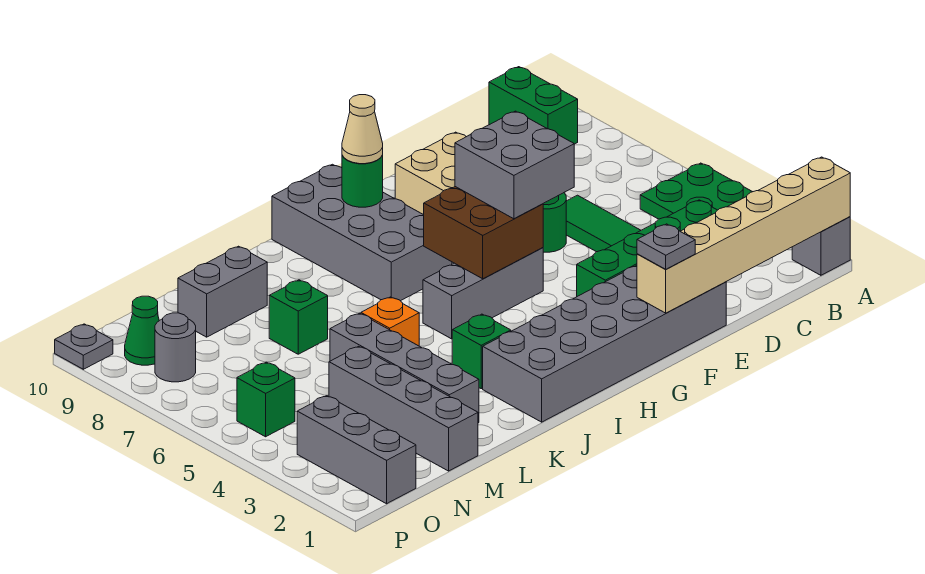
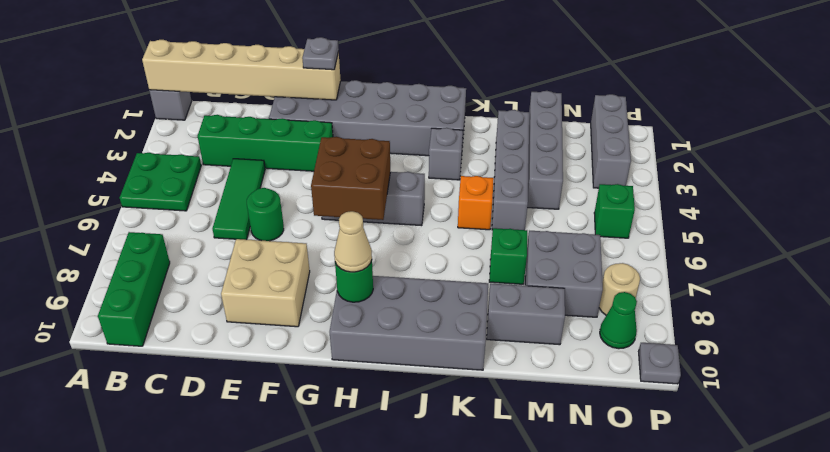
green 1x2 brick [489,67,578,144] -> green 1x3 brick [98,232,170,346]
grey 2x2 brick [455,111,574,219] -> grey 2x2 brick moved to [525,231,603,317]
grey 2x4 brick [272,164,452,301] -> grey 2x4 brick turned to [330,276,488,370]
green 1x1 brick [452,314,511,389] -> grey 1x1 brick [429,128,463,180]
grey 1x1 round brick [155,313,196,382] -> tan 1x1 round brick [599,263,640,315]

